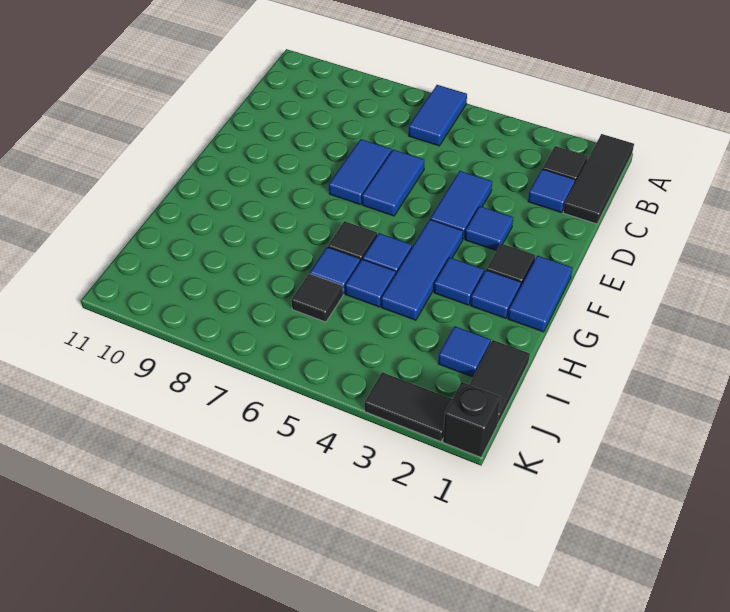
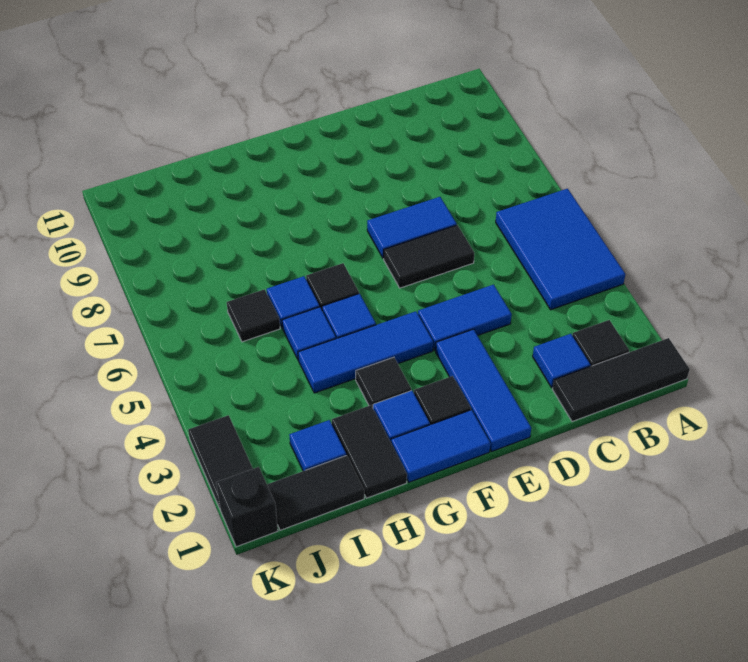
blue 1x2 tile [409,85,467,146] -> blue 2x3 tile [496,189,625,310]
blue 1x2 tile [362,150,424,216] -> black 1x2 tile [384,225,474,288]
blue 1x1 tile [465,206,513,251] -> blue 1x3 tile [436,329,531,451]
blue 1x1 tile [434,258,484,305] -> black 1x1 tile [356,357,411,408]
none -> black 1x2 tile [332,405,407,498]

